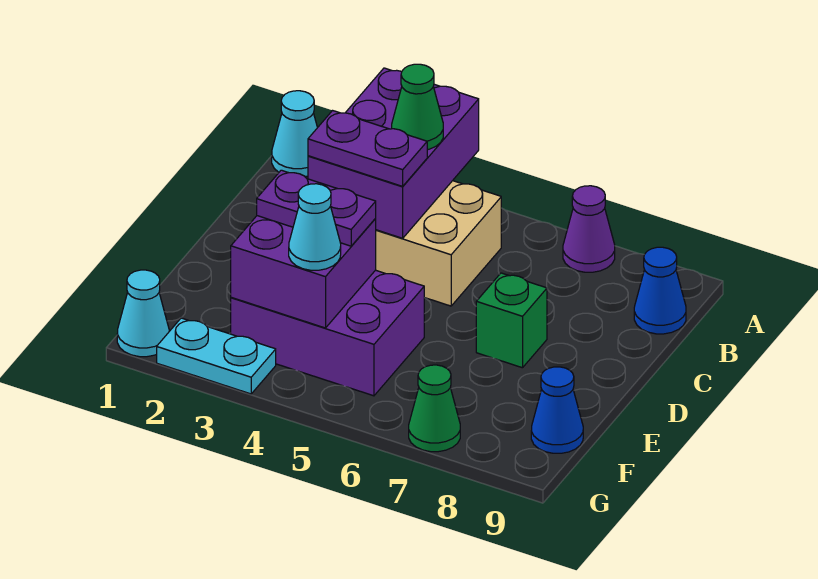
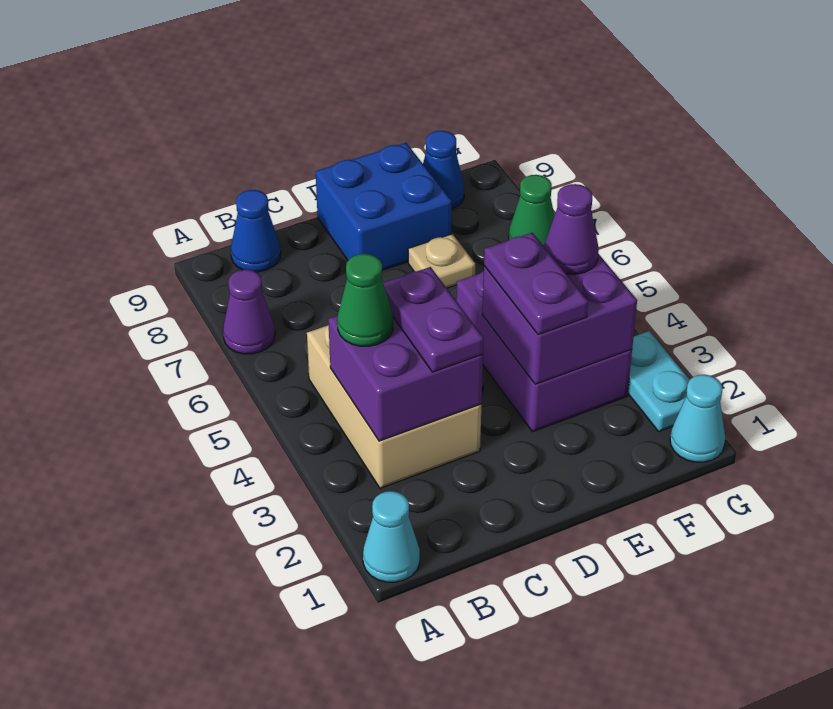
purple 2x3 brick [308,68,479,238] -> purple 2x2 brick [328,316,483,441]
green 1x1 brick [476,273,547,368] -> none
none -> blue 2x2 brick [316,143,452,270]
none -> tan 1x1 plate [408,234,475,288]
cyan 1x1 cone [289,184,341,270] -> purple 1x1 cone [544,184,599,274]

